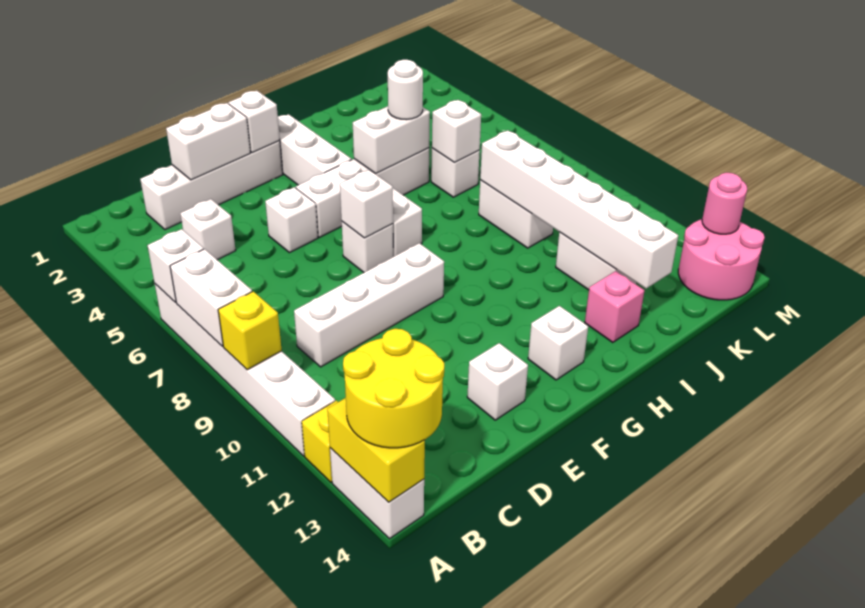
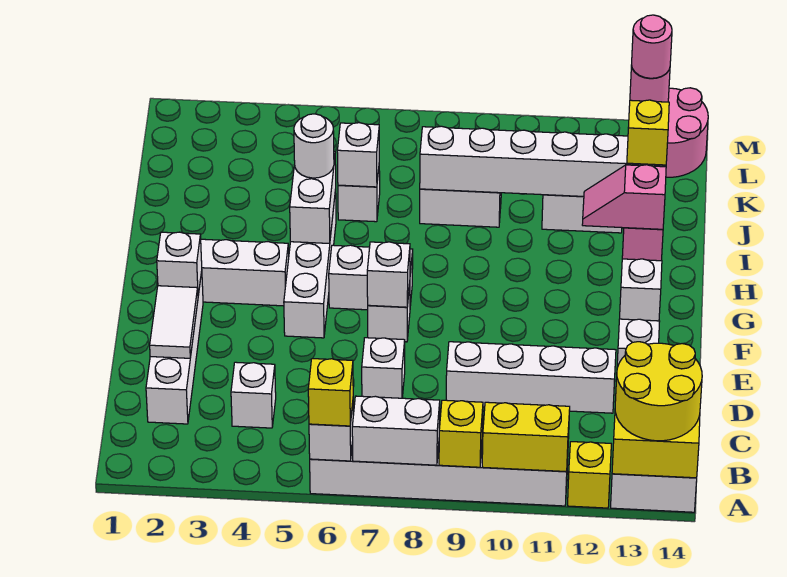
none -> yellow 1x1 brick [308,359,353,426]
none -> yellow 1x2 brick [482,402,570,472]
white 1x4 brick [294,243,444,367] -> white 1x4 brick turned to [446,342,616,413]
white 1x2 brick [166,103,250,180] -> white 1x2 tile [150,286,198,358]
white 1x1 brick [265,187,318,253] -> white 1x1 brick moved to [362,338,405,398]
none -> pink 1x2 slope [582,165,666,229]
none -> yellow 1x1 brick [627,100,669,165]
none -> pink 1x1 round brick [632,15,672,78]

